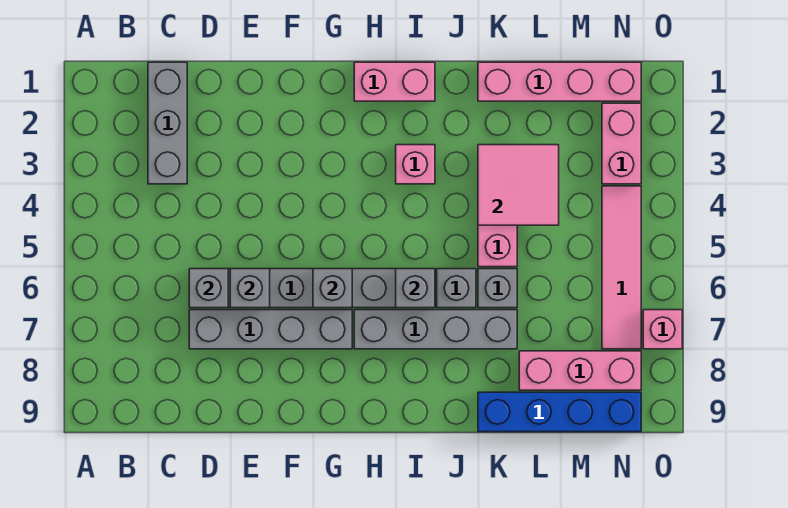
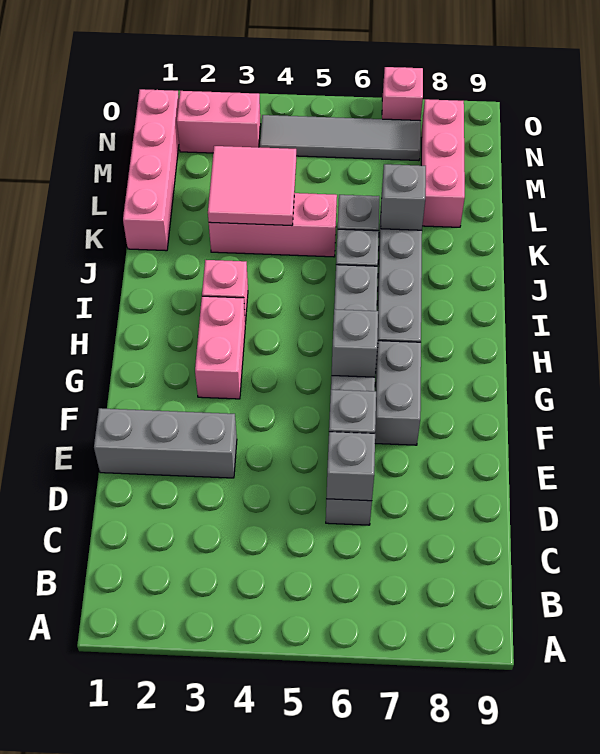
grey 1x3 brick [148,62,187,184] -> grey 1x3 brick moved to [94,408,237,478]
grey 1x4 brick [189,310,352,349] -> grey 1x2 brick [375,341,421,445]
pink 1x2 brick [354,62,435,101] -> pink 1x2 brick moved to [195,296,245,399]
grey 1x1 brick [396,269,435,308] -> grey 1x1 brick moved to [381,164,426,230]
blue 1x4 brick [478,392,641,432] -> none
pink 1x4 tile [602,186,641,349] -> grey 1x4 tile [260,115,421,161]

